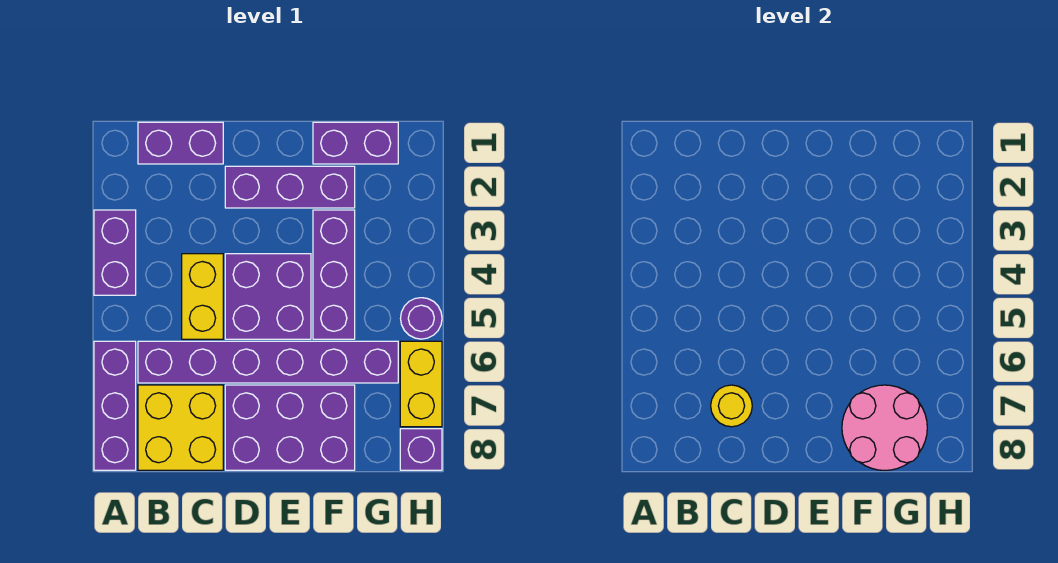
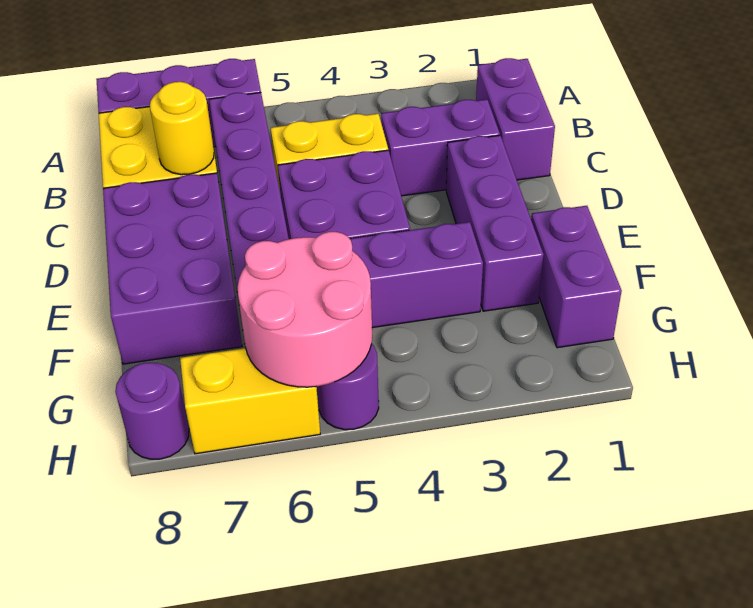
purple 1x2 brick [94,210,136,295] -> purple 1x2 brick moved to [381,99,500,196]
pink 2x2 round brick [842,385,927,470] -> pink 2x2 round brick moved to [238,232,372,387]
purple 1x1 brick [400,429,442,470] -> purple 1x1 round brick [115,363,189,459]

